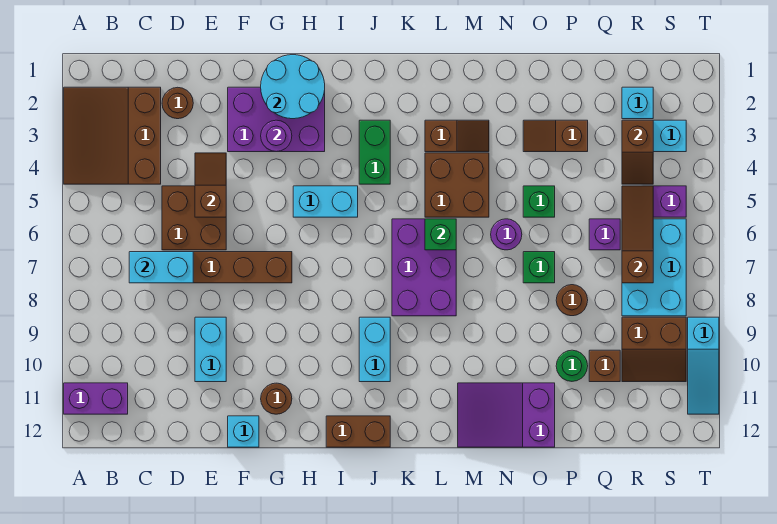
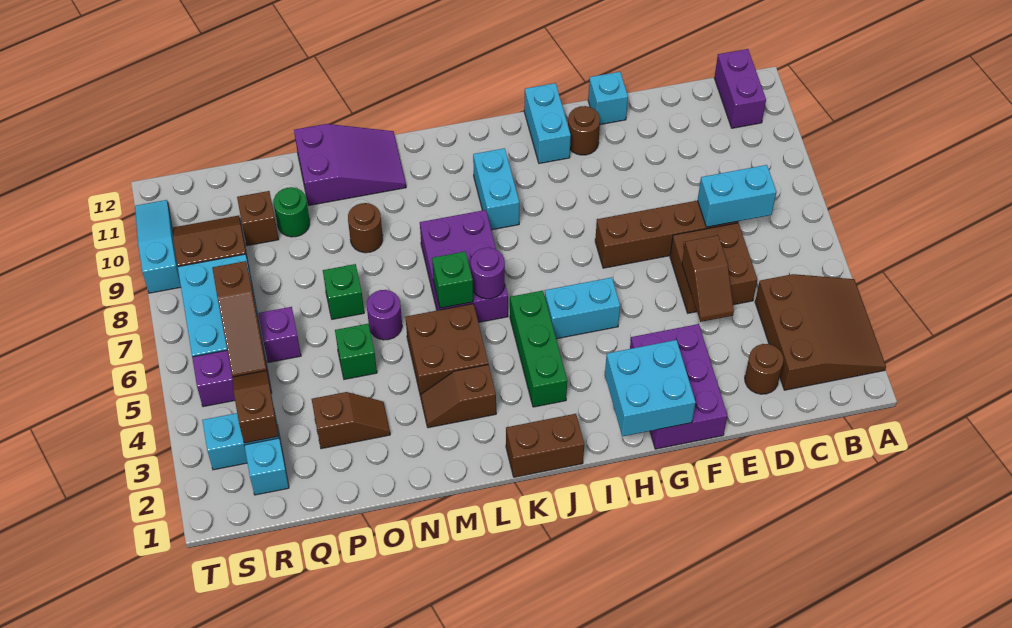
purple 1x2 brick [64,383,128,414] -> purple 1x2 brick turned to [714,49,766,128]
cyan 1x2 brick [195,317,226,382] -> cyan 1x2 brick moved to [524,83,571,163]
purple 2x3 brick [228,87,325,152] -> purple 2x3 brick turned to [630,324,727,449]
cyan 2x2 round brick [261,55,325,119] -> cyan 2x2 brick [605,340,696,436]
purple 1x1 round brick [261,120,292,152] -> purple 1x1 round brick moved to [471,248,505,299]
brown 1x2 brick [326,416,390,447] -> brown 1x2 brick moved to [506,414,584,477]
green 1x2 brick [359,120,390,184] -> green 1x3 brick [510,291,567,407]
brown 1x1 round brick [556,285,588,316] -> brown 1x1 round brick moved to [348,203,383,253]

